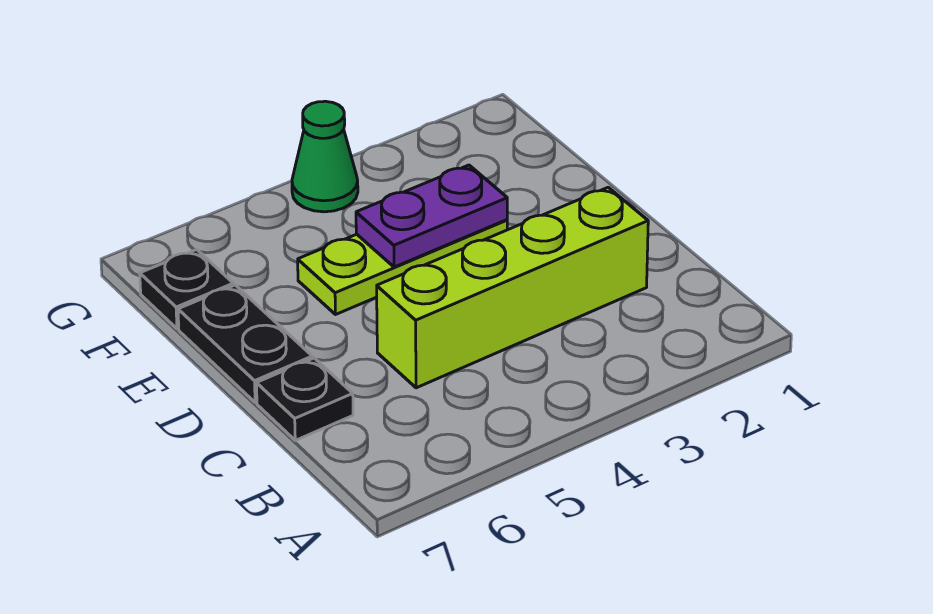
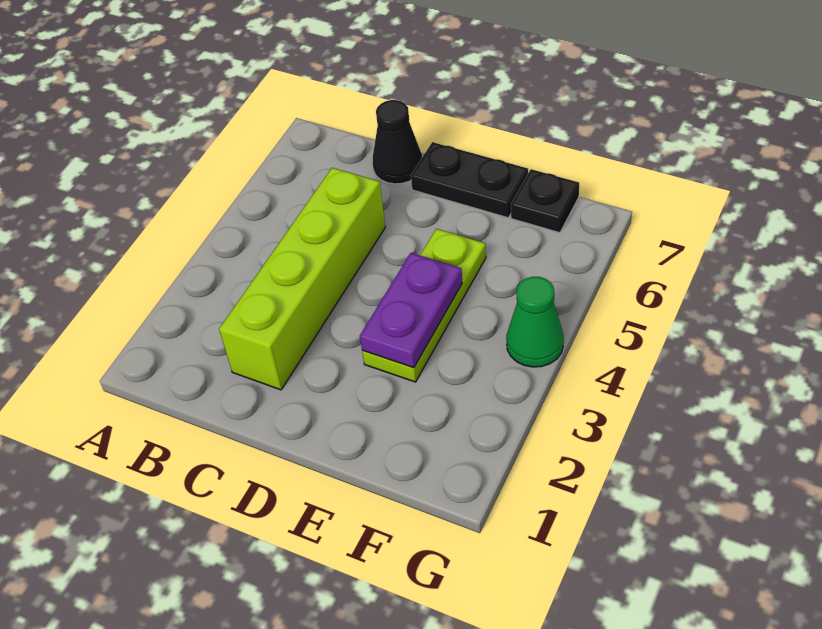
black 1x1 plate [256,358,353,440] -> black 1x1 cone [373,100,422,184]

